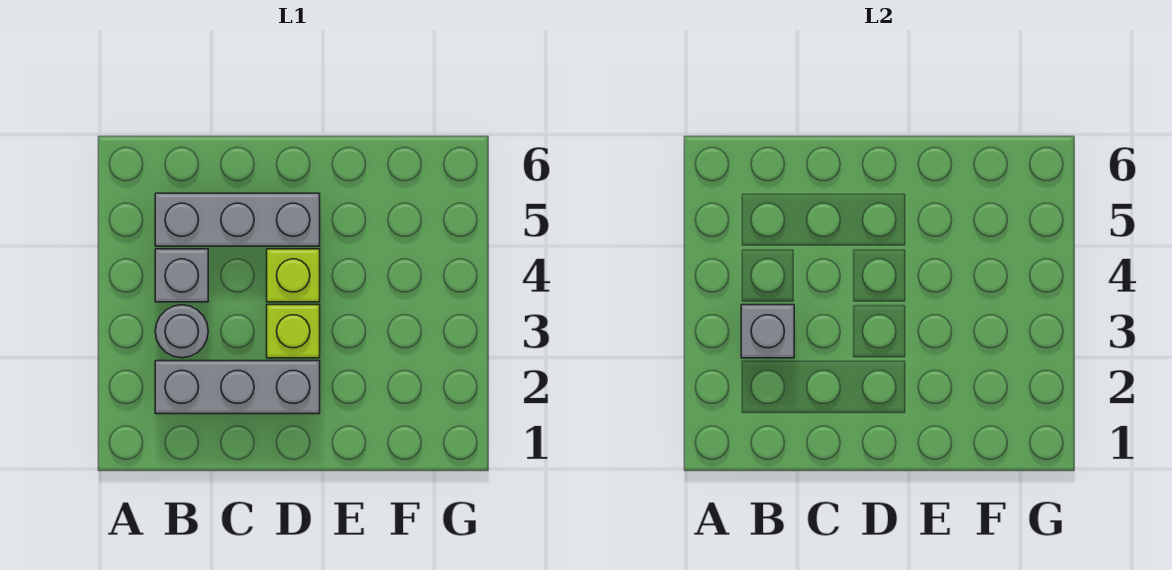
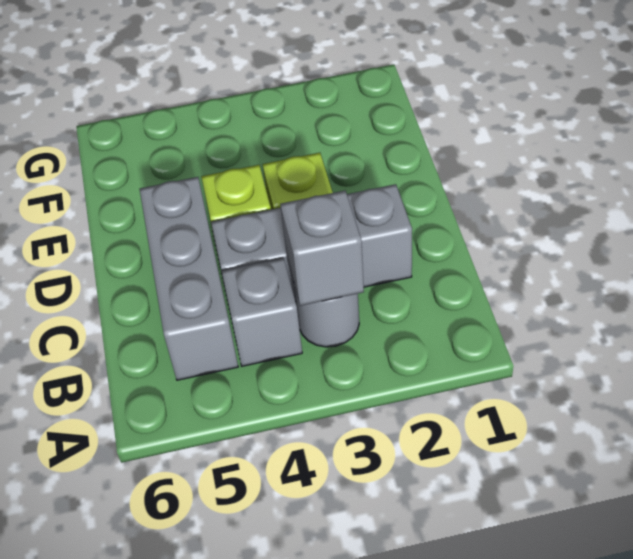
grey 1x3 brick [155,361,320,414] -> grey 1x3 brick turned to [211,184,412,302]

